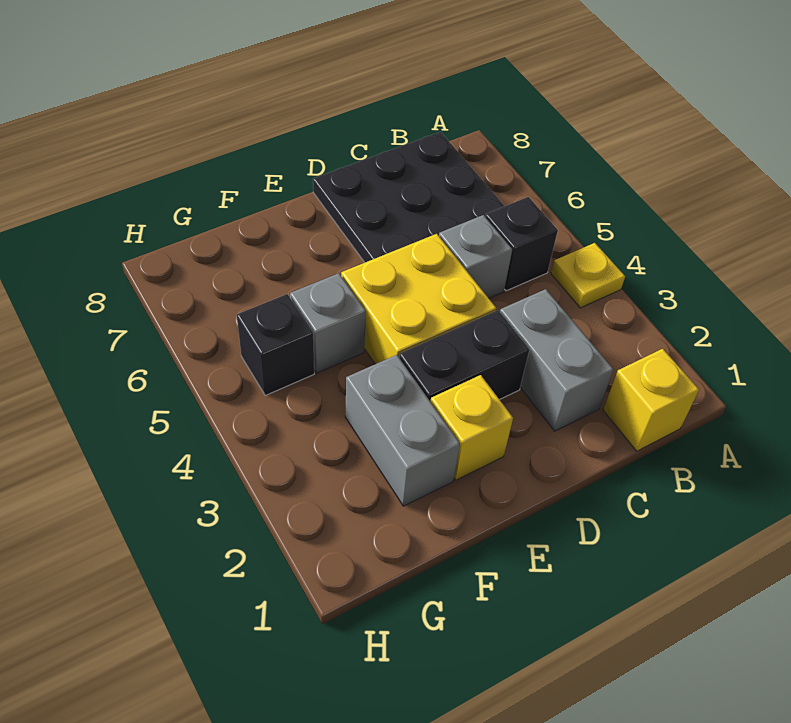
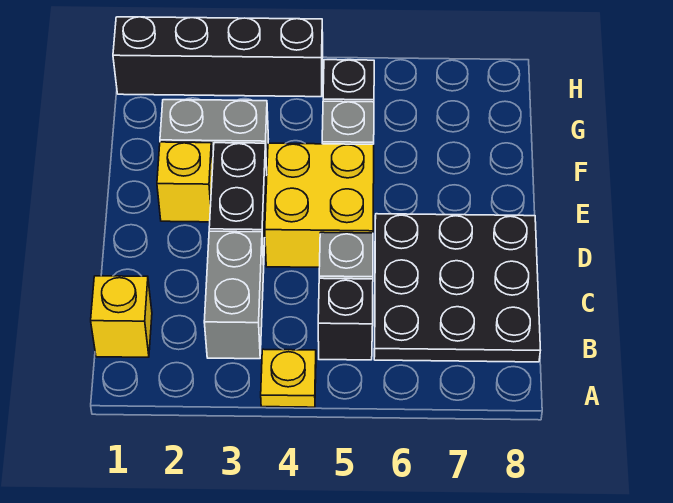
grey 1x2 brick [500,289,613,431] -> grey 1x2 brick turned to [204,231,264,359]
none -> black 1x4 brick [113,17,323,97]

